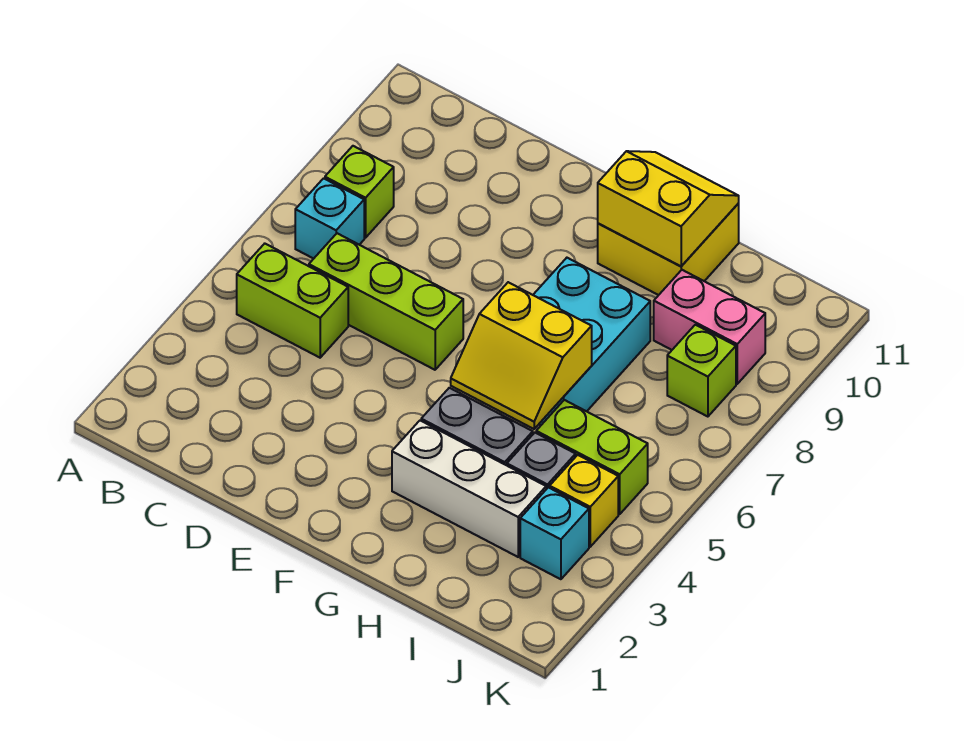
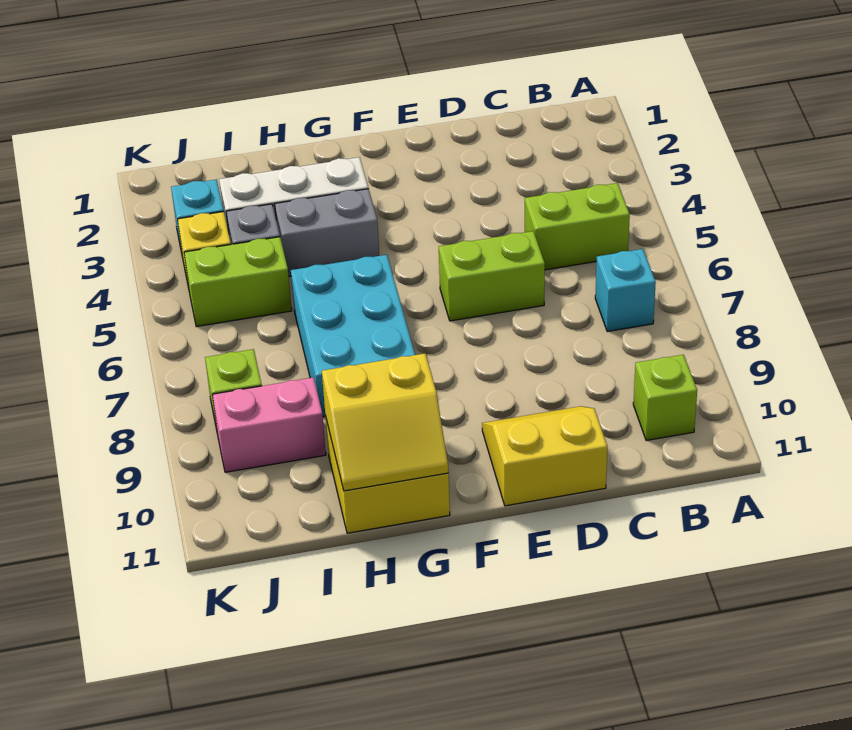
lime 1x1 brick [325,146,394,238] -> lime 1x1 brick moved to [633,355,697,441]
lime 1x3 brick [309,233,463,370] -> lime 1x2 brick [439,231,545,321]
yellow 2x2 slope [451,282,592,429] -> yellow 2x2 slope moved to [482,406,607,506]

